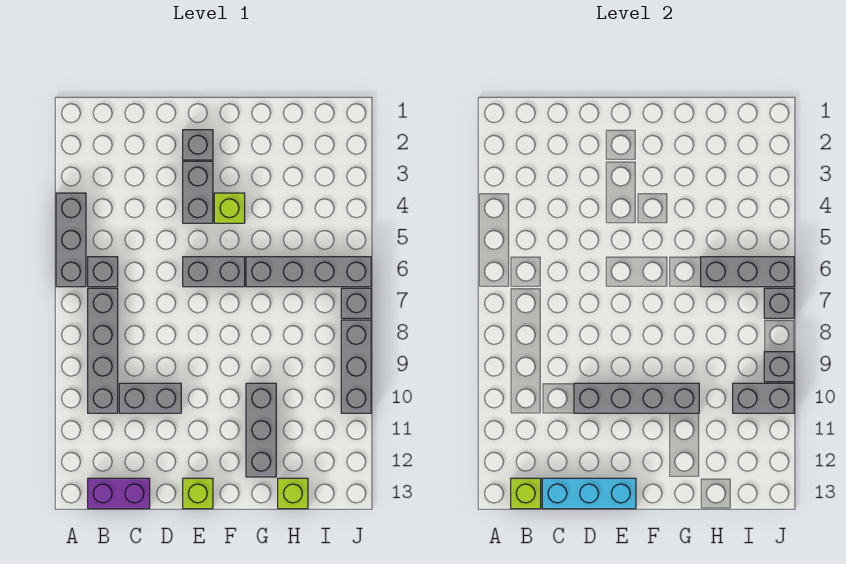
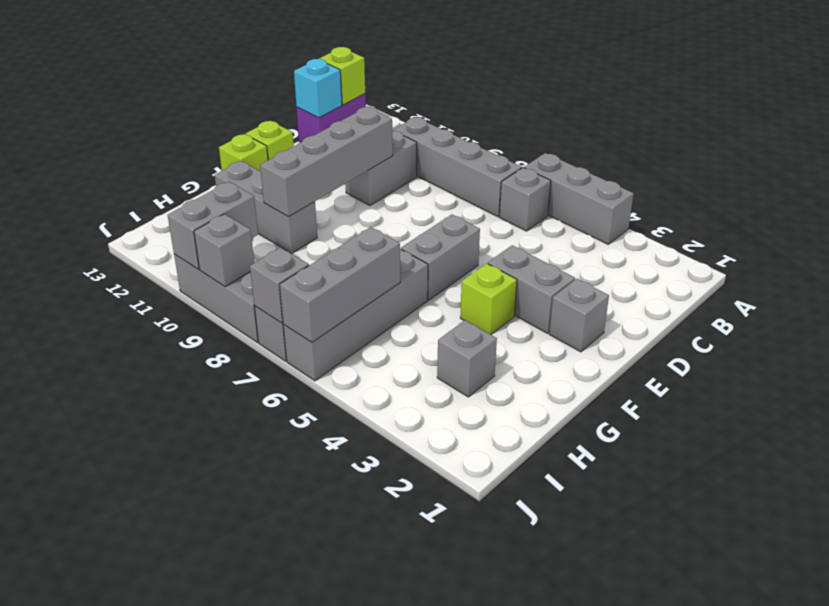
cyan 1x3 brick [542,478,636,509] -> cyan 1x1 brick [294,59,342,118]
none -> grey 1x1 brick [437,320,497,397]
lime 1x1 brick [278,478,308,509] -> lime 1x1 brick moved to [219,134,268,172]

